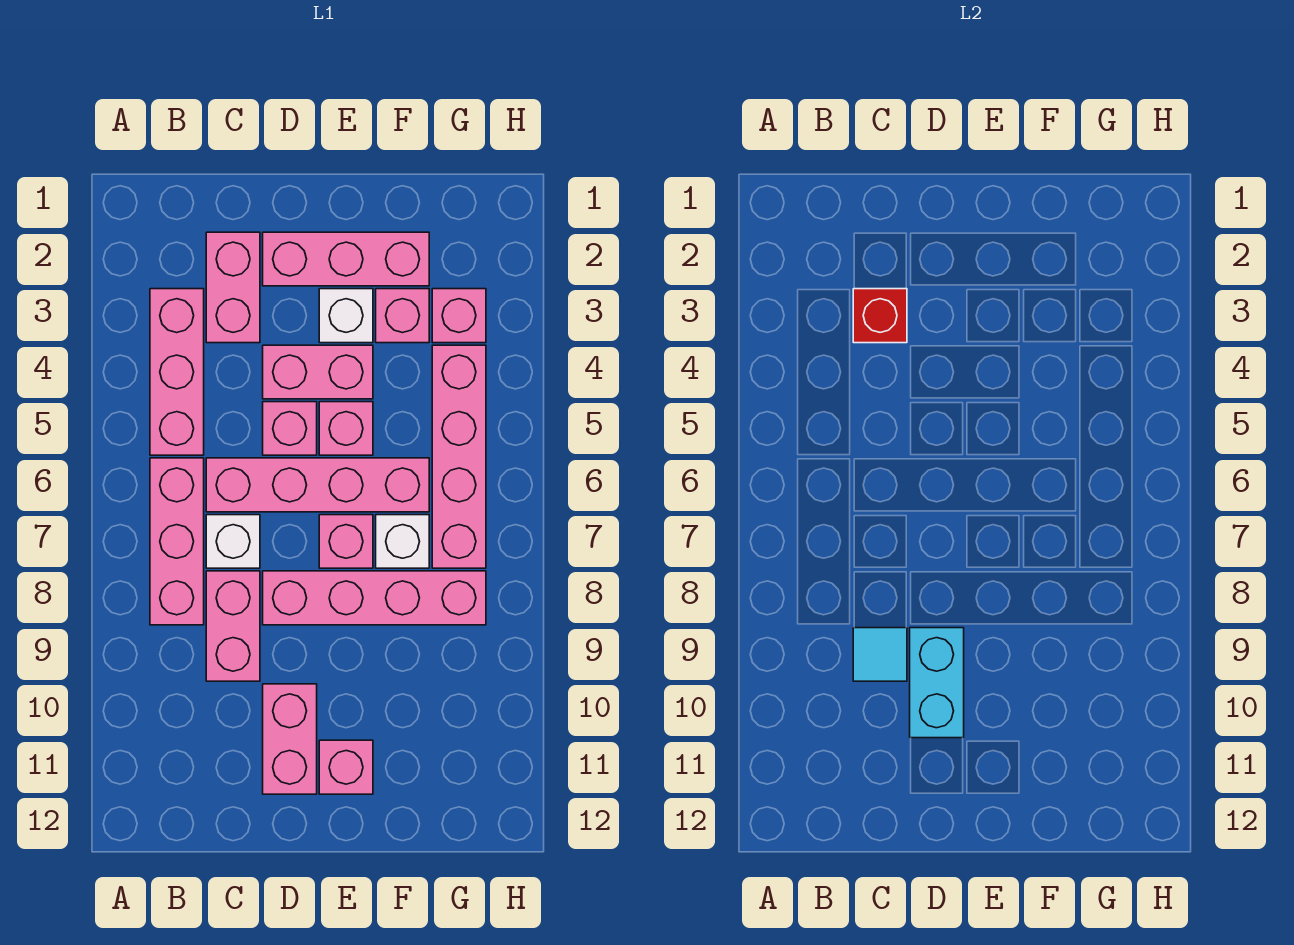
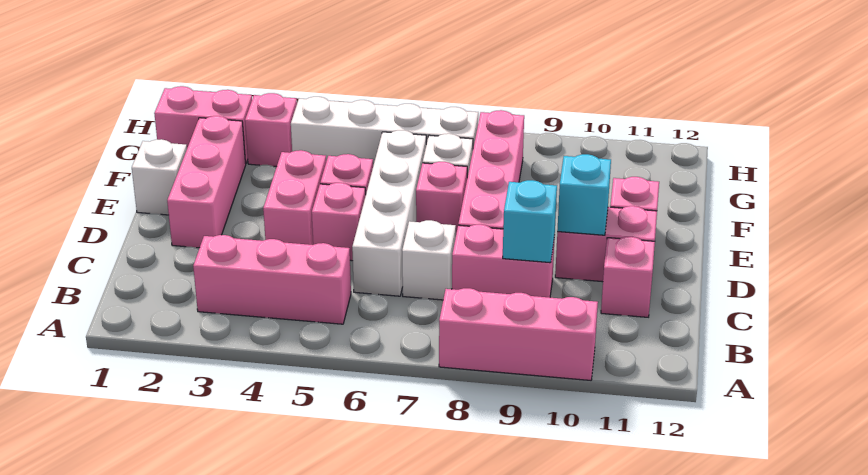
pink 1x3 brick [150,458,204,625] -> pink 1x3 brick moved to [439,288,598,380]
pink 1x2 brick [206,232,260,343] -> pink 1x2 brick moved to [154,86,252,164]
red 1x1 brick [853,289,907,343] -> none
pink 1x4 brick [206,458,429,512] -> white 1x4 brick [352,130,426,296]
cyan 1x1 tile [853,628,907,681] -> cyan 1x1 brick [503,180,557,263]
cyan 1x2 brick [910,628,964,738] -> cyan 1x1 brick [557,154,611,235]
white 1x1 brick [319,289,373,343] -> white 1x1 brick moved to [132,139,187,215]
pink 1x1 brick [376,289,429,343] -> pink 1x1 brick moved to [601,237,655,317]
pink 1x4 brick [432,345,486,568] -> white 1x4 brick [291,97,478,166]

